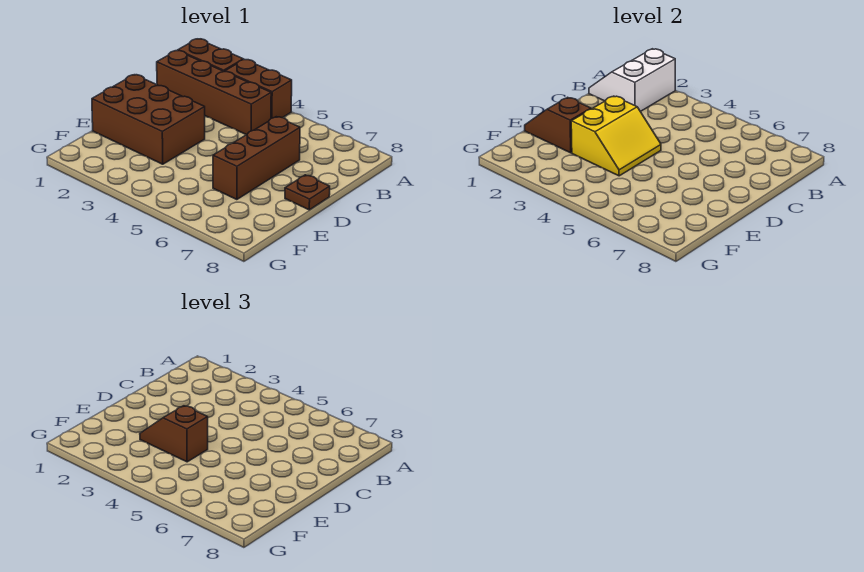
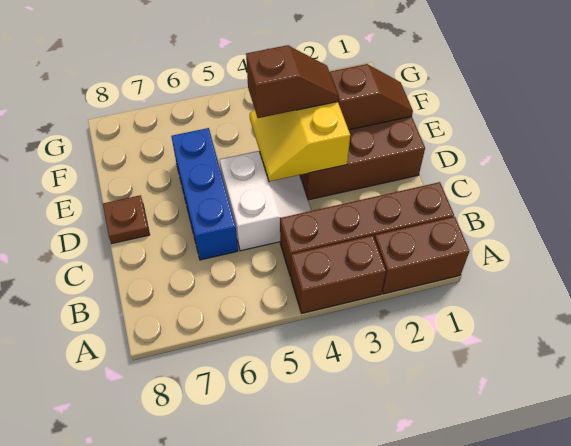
white 2x2 slope [589,49,675,112] -> white 2x2 slope moved to [220,151,311,251]
brown 1x3 brick [213,117,300,200] -> blue 1x3 brick [171,128,238,260]

